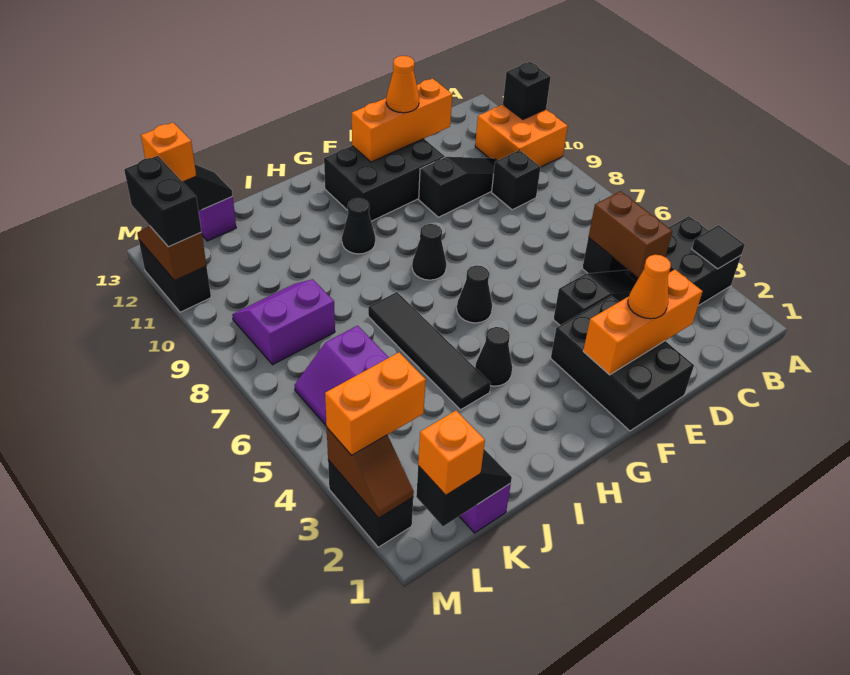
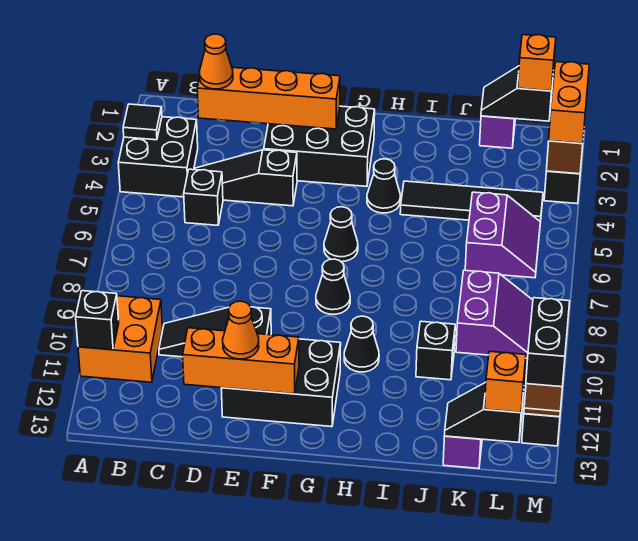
brown 1x2 brick [588,191,672,278] -> none
black 1x1 brick [492,150,541,210] -> black 1x1 brick moved to [416,321,455,380]
orange 1x3 brick [583,270,703,375] -> orange 1x4 brick [197,67,340,129]
black 2x3 brick [551,296,694,431] -> black 2x3 brick turned to [264,106,375,186]
orange 1x1 cone [628,255,671,319] -> orange 1x1 cone moved to [199,34,233,89]
black 1x4 tile [368,292,491,410] -> black 1x4 tile turned to [400,181,543,223]
purple 2x2 slope [232,279,335,365] -> purple 2x2 slope turned to [456,270,533,358]
orange 1x2 brick [325,353,426,455] -> orange 1x2 brick turned to [549,62,589,143]

